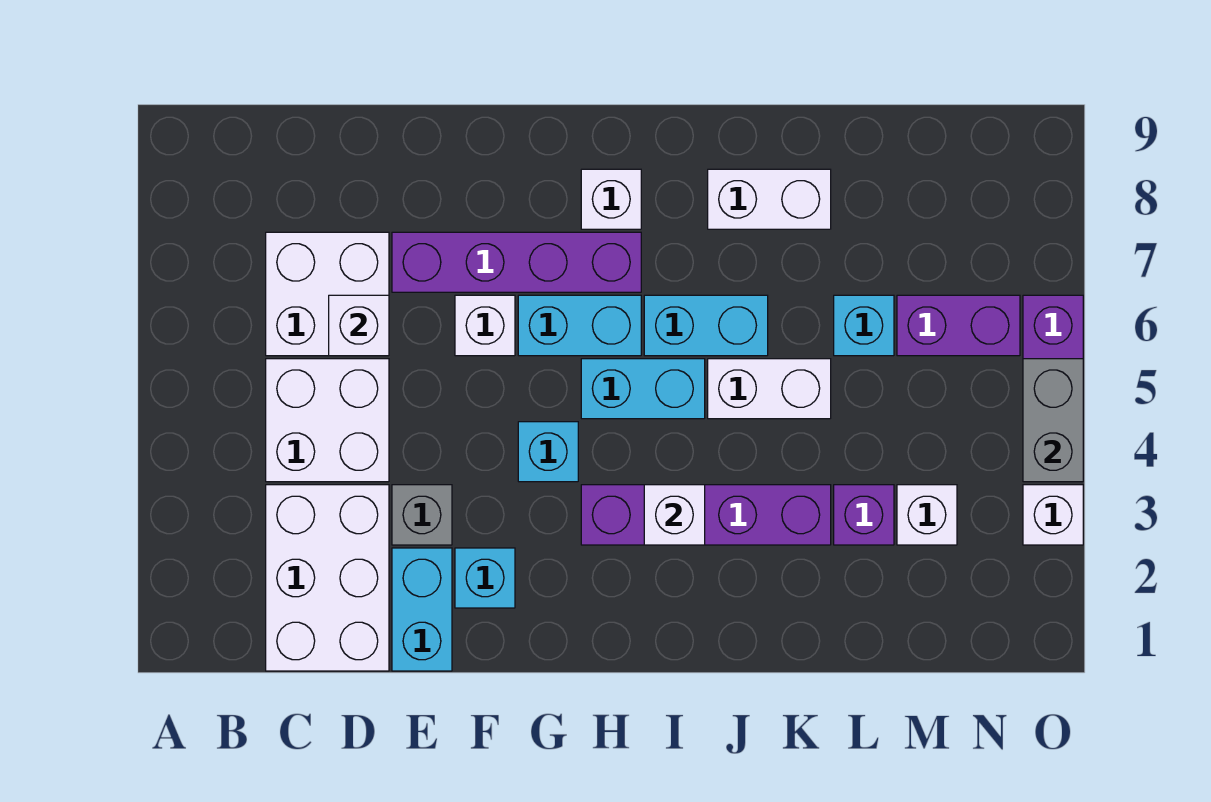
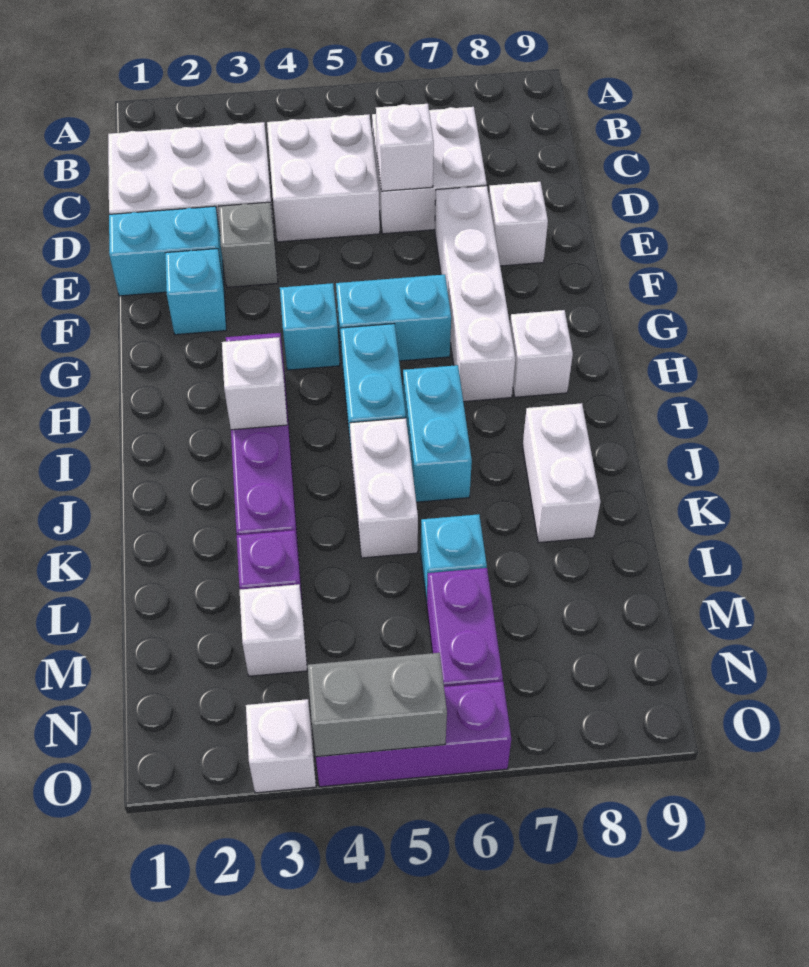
purple 1x4 brick [392,232,641,292] -> white 1x4 brick [435,186,515,402]
white 1x1 brick [455,295,515,356] -> white 1x1 brick moved to [489,182,548,266]
cyan 1x2 brick [518,295,641,356] -> cyan 1x2 brick turned to [336,275,451,361]

